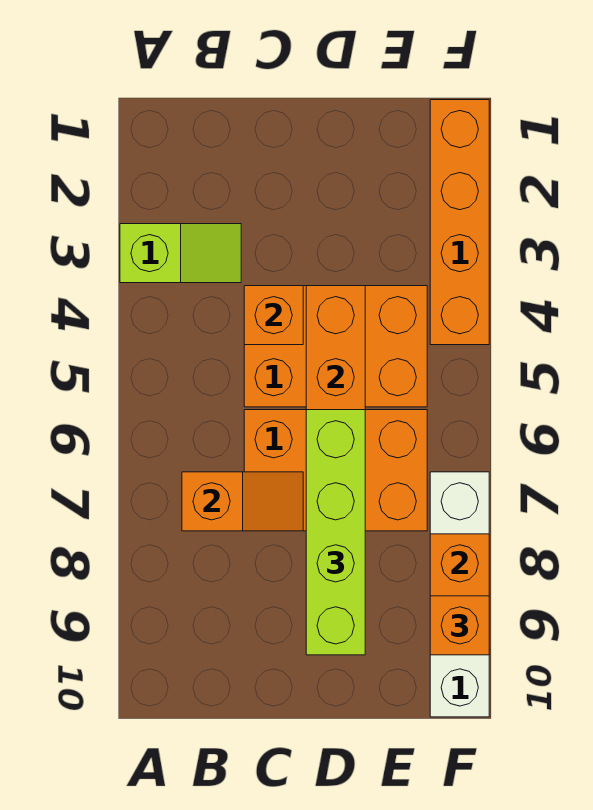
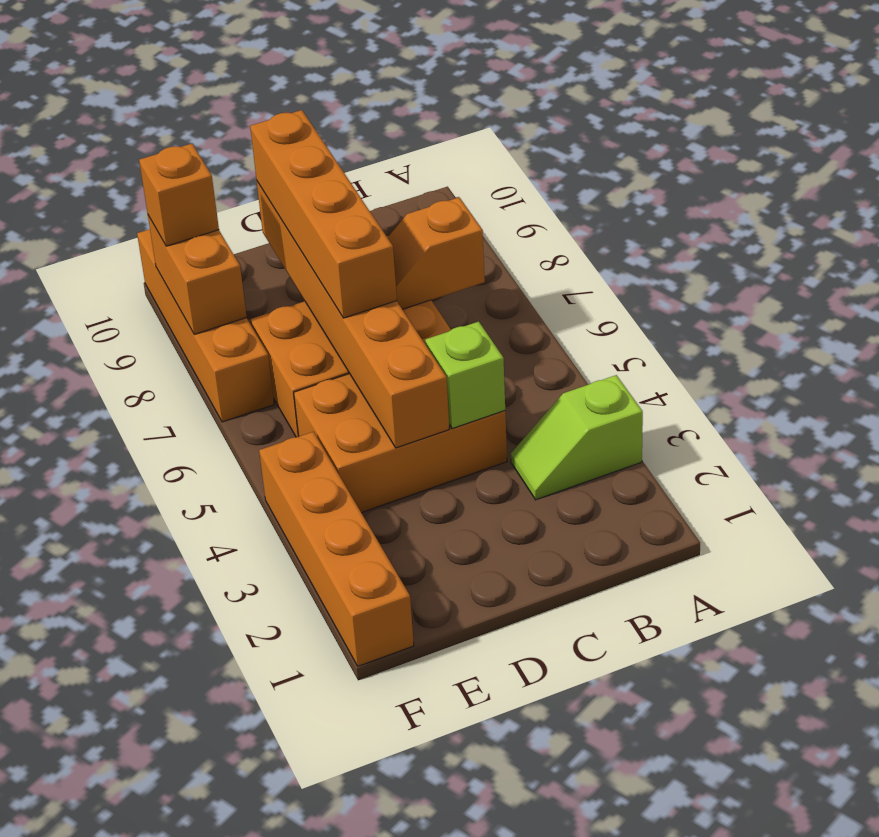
orange 1x1 brick [244,286,303,345] -> lime 1x1 brick [425,322,505,429]
lime 1x4 brick [306,410,365,655] -> orange 1x4 brick [250,110,397,318]
white 1x4 brick [430,472,489,717] -> orange 1x4 brick [137,229,274,422]

